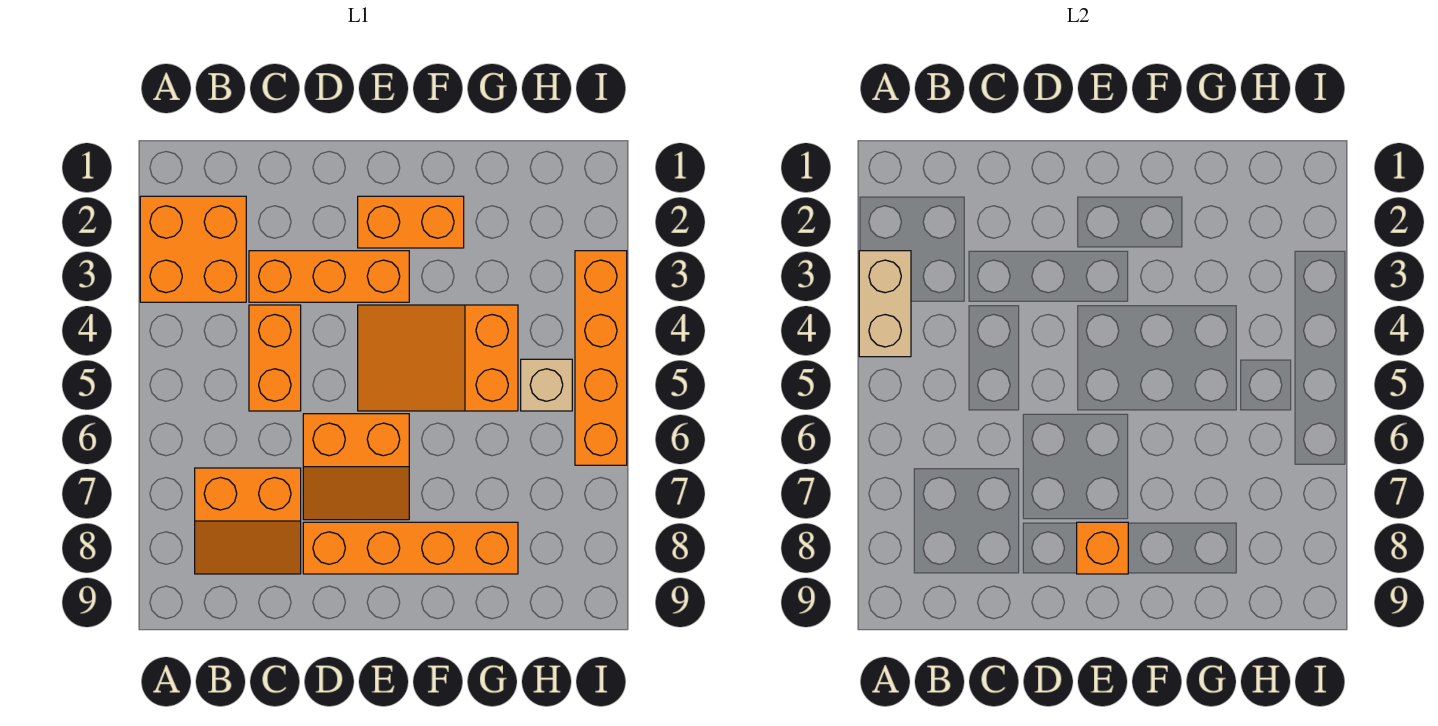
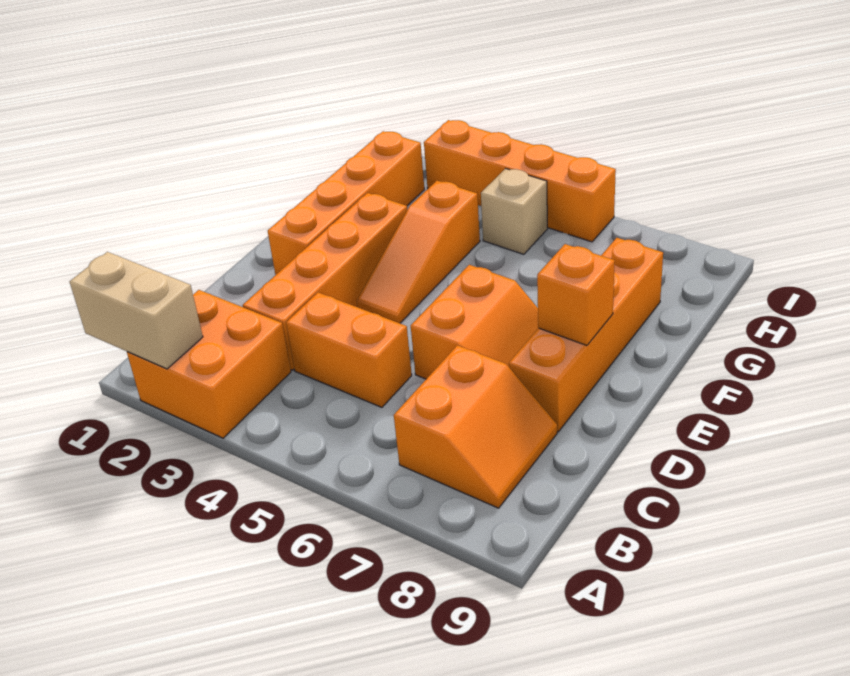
tan 1x2 brick [859,251,911,357] -> tan 1x2 brick moved to [70,252,203,369]
orange 1x3 brick [249,251,409,302] -> orange 1x4 brick [243,193,407,370]
orange 1x2 brick [358,196,464,248] -> orange 1x4 brick [268,131,424,275]
orange 2x3 slope [358,305,518,411] -> orange 1x3 slope [357,181,480,323]

